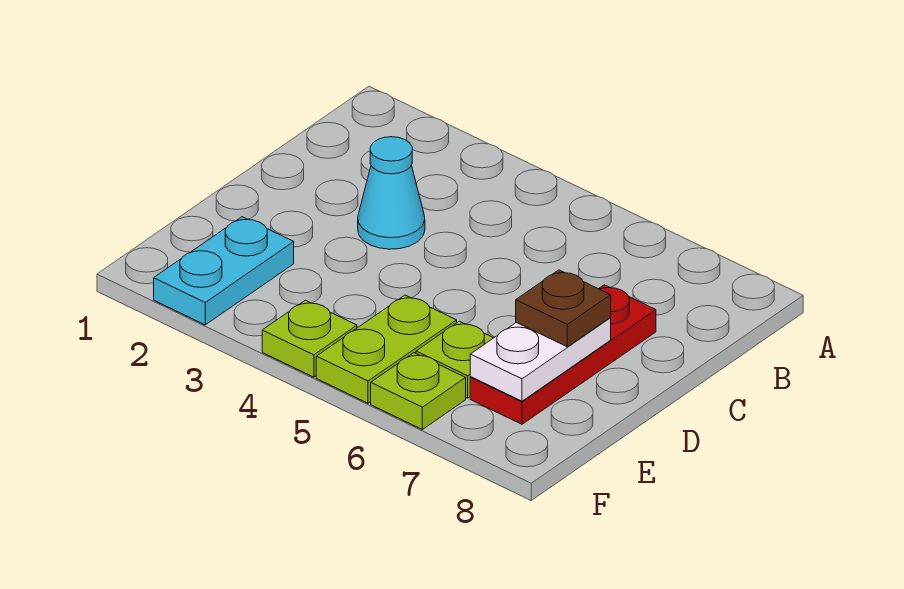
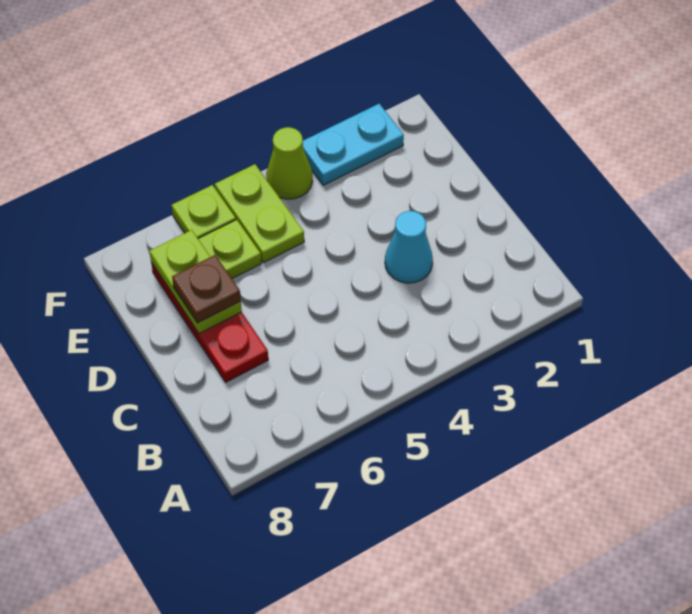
white 1x2 plate [470,318,611,401] -> lime 1x2 plate [149,230,242,334]
cyan 1x2 plate [154,217,294,325] -> cyan 1x2 plate turned to [303,104,404,185]
lime 1x1 plate [262,300,357,377] -> lime 1x1 cone [266,127,313,199]

